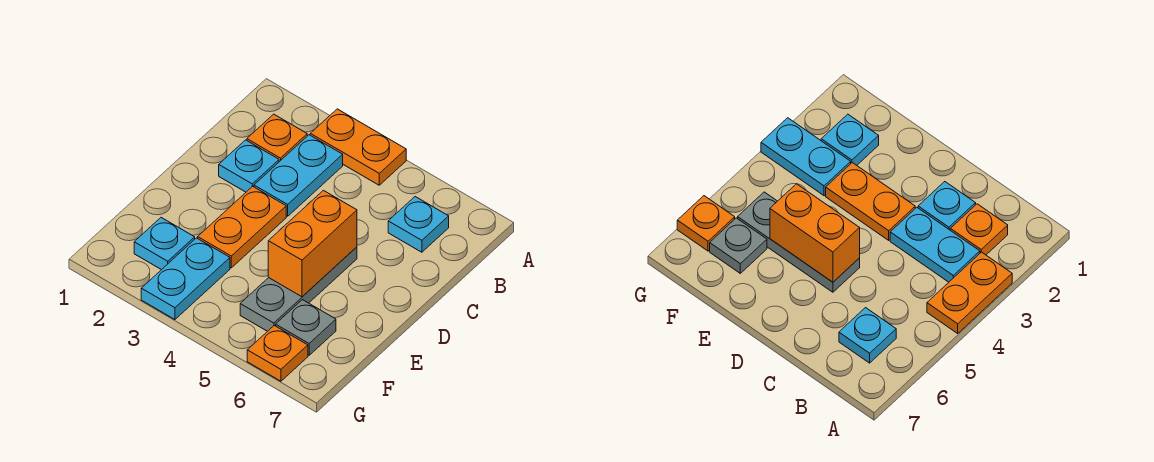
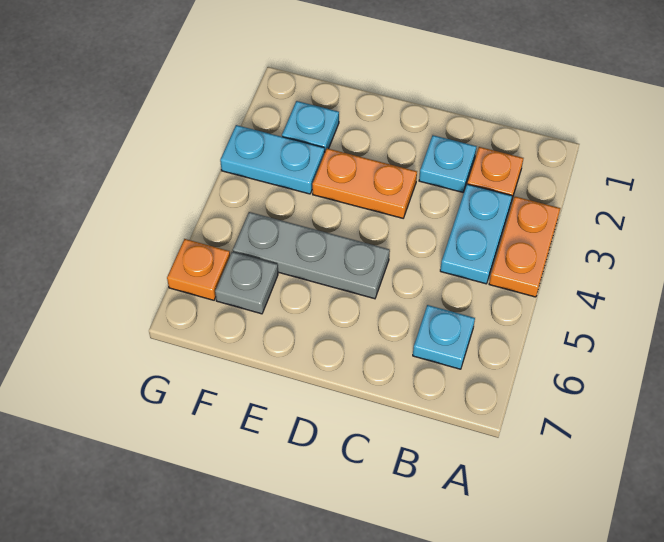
cyan 1x2 plate [254,135,343,216] -> cyan 1x2 plate turned to [440,184,512,284]
orange 1x2 brick [268,191,357,297] -> none

